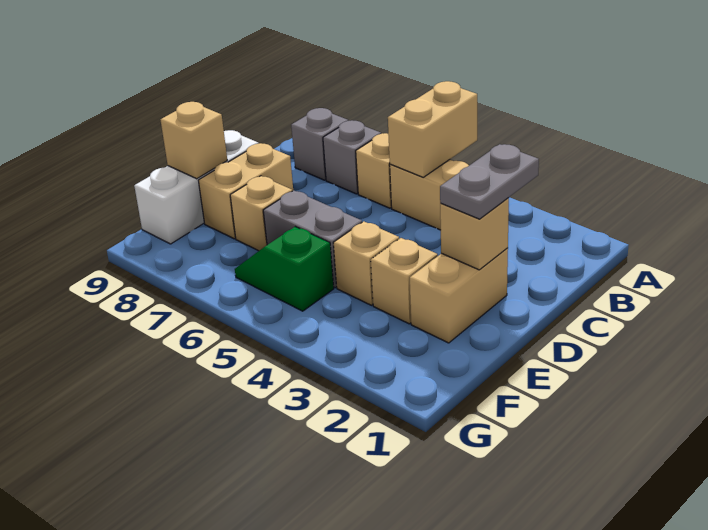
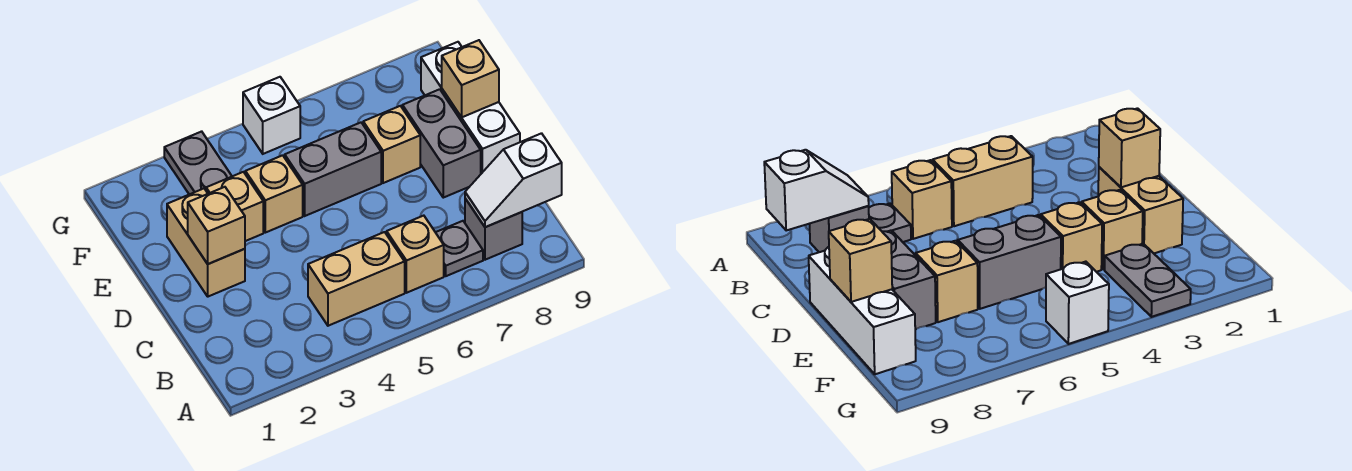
tan 1x2 brick [388,81,477,177] -> none
grey 1x1 brick [323,120,381,194] -> grey 1x1 plate [435,221,483,276]
none -> white 1x2 slope [465,133,562,227]
grey 1x2 plate [440,144,539,219] -> grey 1x2 plate moved to [164,131,232,194]
tan 1x2 brick [198,143,293,239] -> grey 1x2 brick [402,89,481,198]
green 1x2 slope [235,227,334,311] -> none
none -> white 1x1 brick [243,77,300,154]

